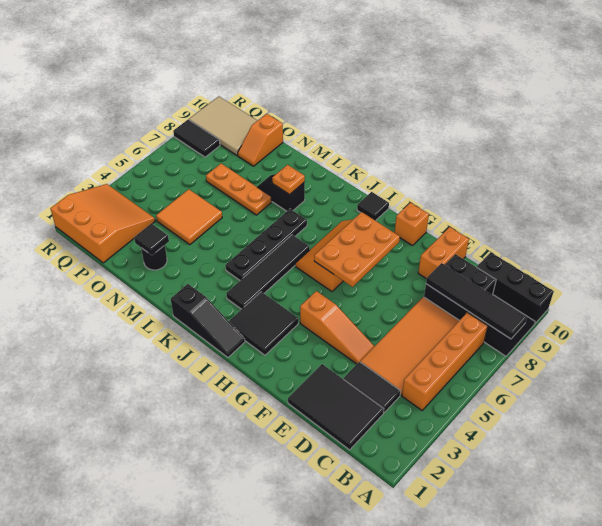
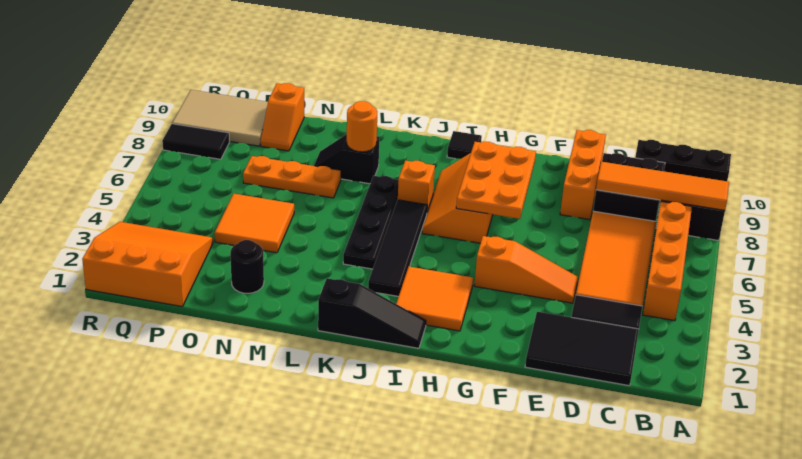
black 1x4 tile [426,263,527,339] -> orange 1x4 tile [596,162,729,210]
orange 1x2 brick [418,227,469,279] -> orange 1x3 brick [560,130,606,220]
orange 1x1 brick [394,203,429,246] -> orange 1x1 brick moved to [398,160,435,212]
black 2x2 tile [229,292,298,355] -> orange 2x2 tile [396,267,473,331]
orange 1x1 plate [272,165,305,195] -> orange 1x1 round brick [347,101,377,152]
black 1x1 tile [134,223,169,255] -> none

